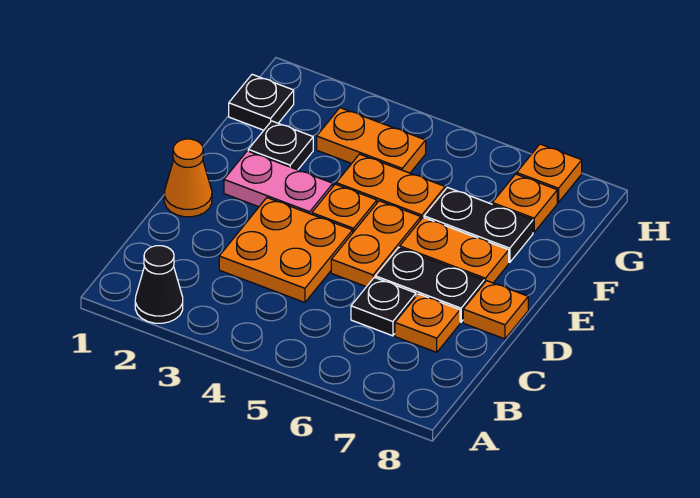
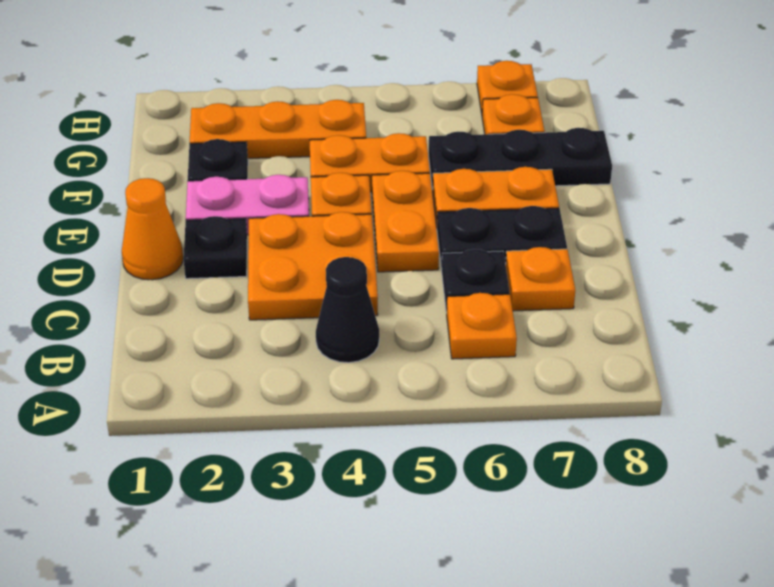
black 1x1 cone [135,246,183,323] -> black 1x1 cone moved to [316,257,379,363]
orange 1x1 plate [463,281,528,339] -> orange 1x1 plate moved to [447,293,517,359]
black 1x2 plate [424,187,533,262] -> black 1x3 plate [429,128,612,189]
black 1x1 plate [229,74,294,130] -> black 1x1 plate moved to [184,216,247,279]
orange 1x2 plate [317,108,426,173] -> orange 1x3 plate [190,100,366,159]

